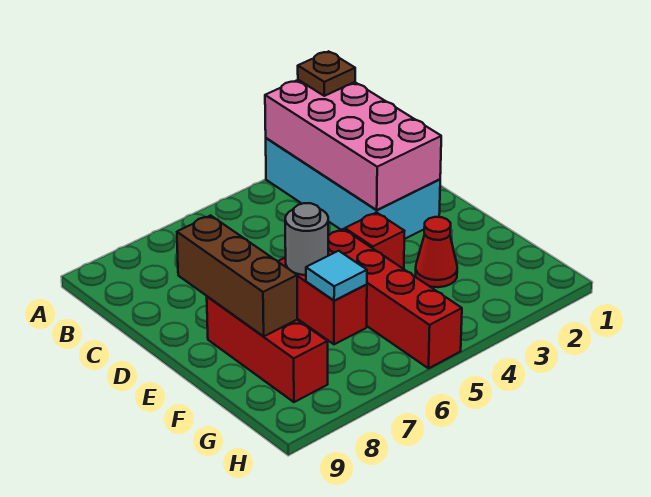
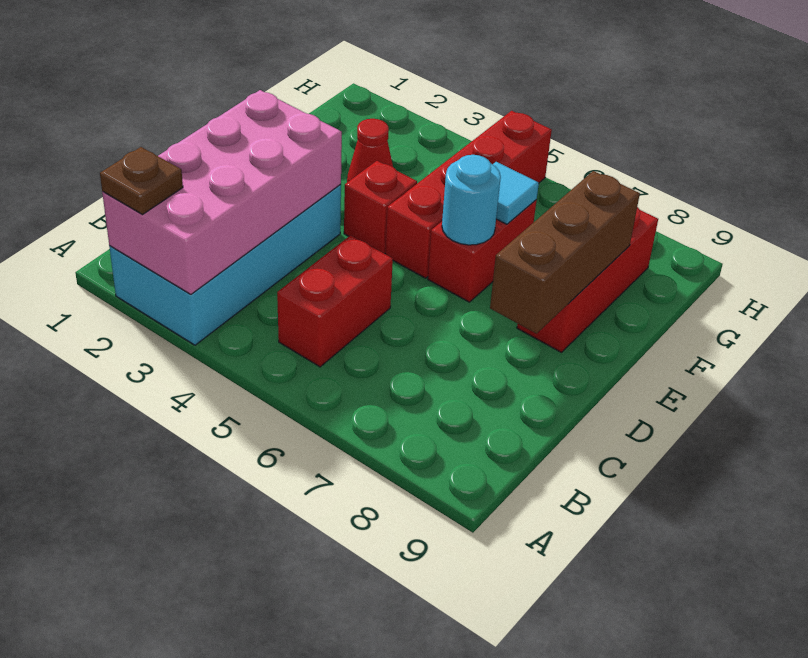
none -> red 1x2 brick [277,235,393,367]
grey 1x1 round brick [285,203,328,275] -> cyan 1x1 round brick [442,155,501,245]

